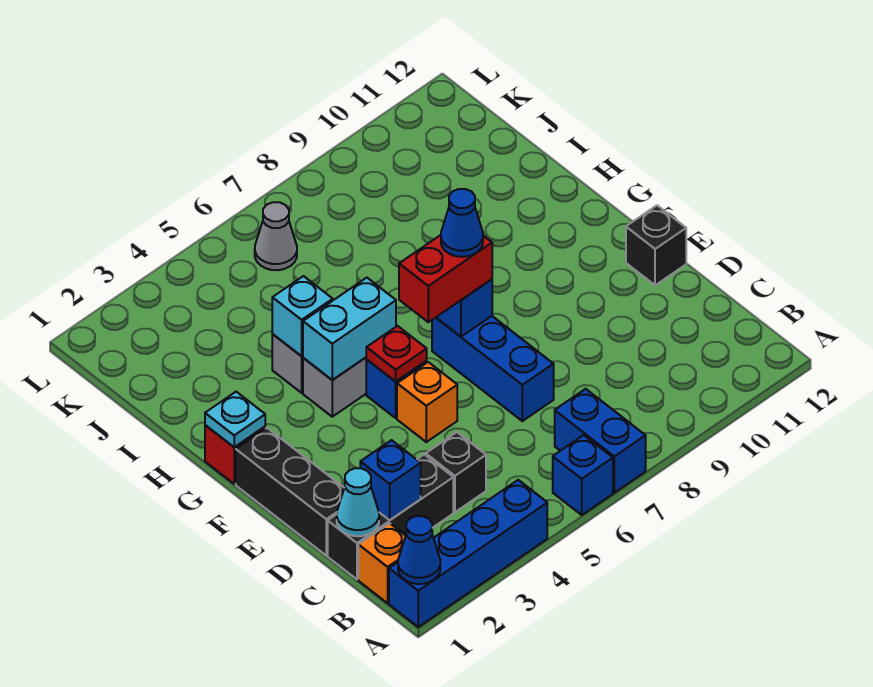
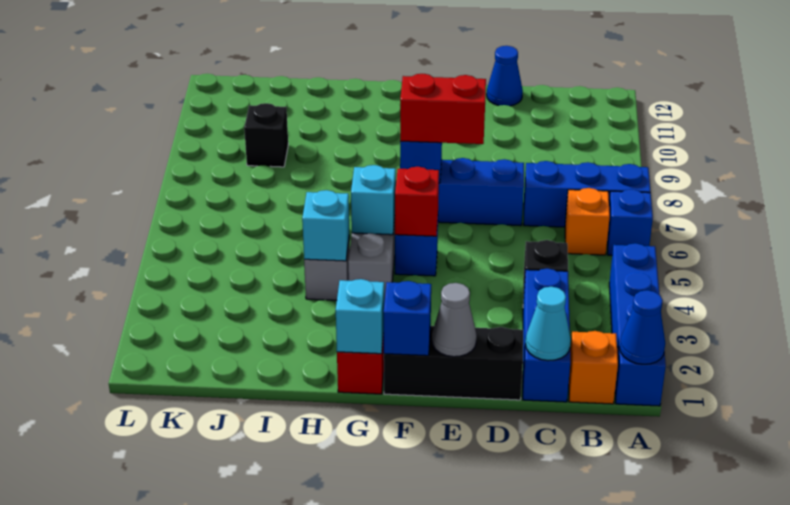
blue 1x2 brick [555,389,646,493] -> blue 1x3 brick [524,161,650,227]
black 1x3 brick [328,455,453,579] -> blue 1x3 brick [523,268,571,402]
blue 1x1 brick [360,440,421,520] -> blue 1x1 brick moved to [384,281,431,356]
orange 1x1 brick [397,362,457,442] -> orange 1x1 brick moved to [565,188,610,255]
black 1x1 brick [626,205,686,285] -> black 1x1 brick moved to [244,103,288,167]
red 1x1 plate [366,326,427,382] -> red 1x1 brick [395,167,439,236]
red 1x2 brick [399,235,492,322] -> red 1x2 brick turned to [400,74,486,144]
blue 1x1 cone [441,189,483,257] -> blue 1x1 cone moved to [487,46,523,106]
cyan 1x1 plate [205,392,265,447] -> cyan 1x1 brick [336,279,384,354]
cyan 1x2 brick [303,278,396,380] -> cyan 1x1 brick [351,165,396,235]
grey 1x1 cone [255,202,297,270] -> grey 1x1 cone moved to [432,283,477,357]

